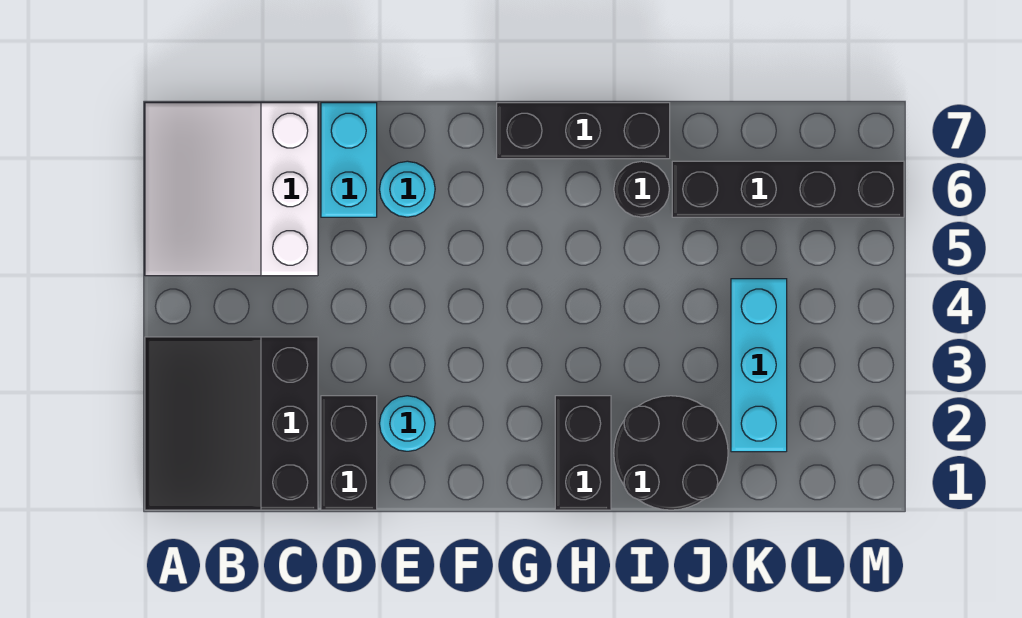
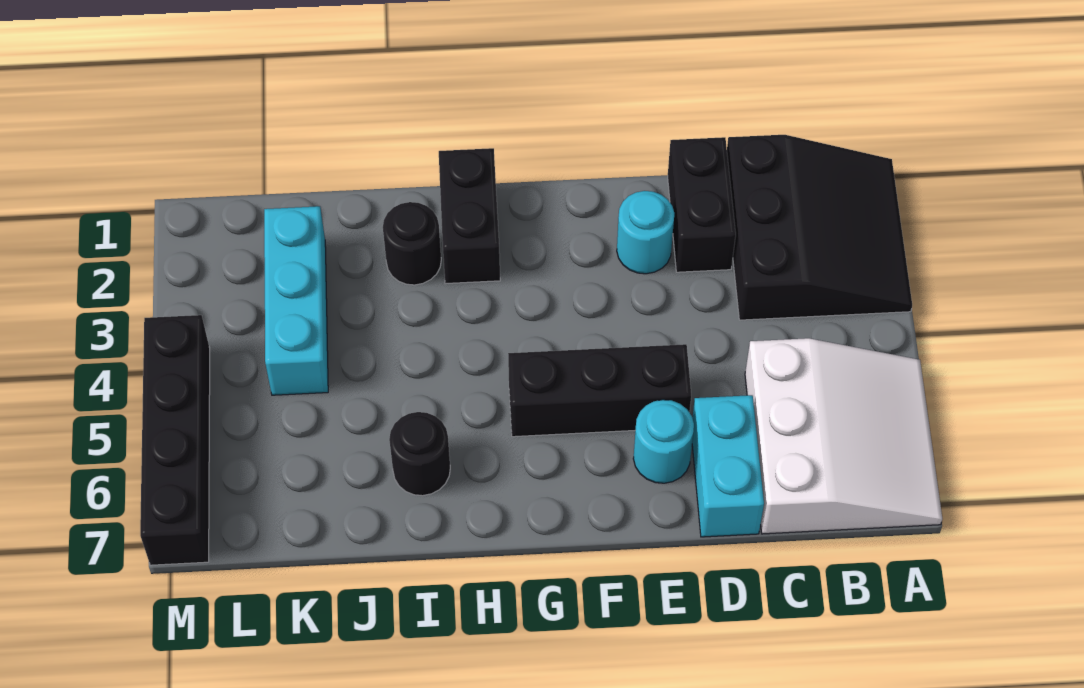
black 1x3 brick [497,103,670,159] -> black 1x3 brick moved to [508,344,691,437]
black 2x2 round brick [614,396,728,510] -> black 1x1 round brick [383,202,441,285]
black 1x4 brick [672,161,904,217] -> black 1x4 brick turned to [140,315,210,565]

